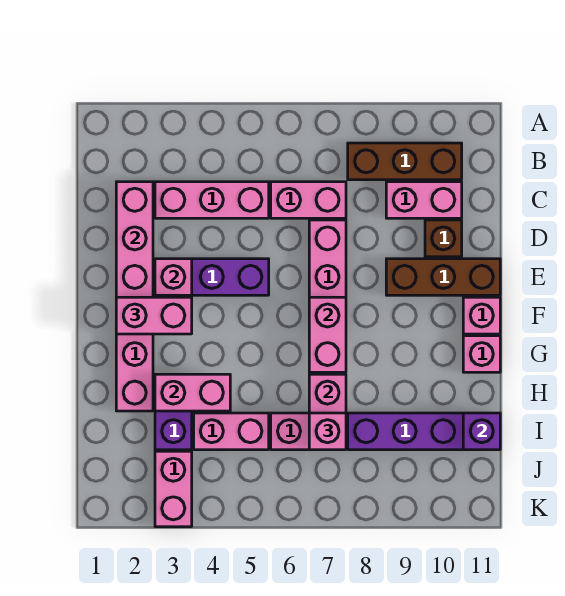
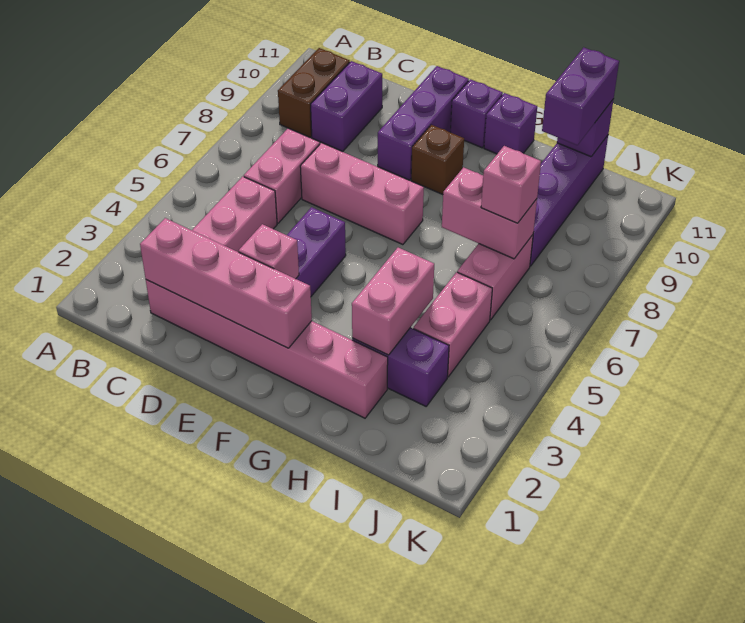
brown 1x3 brick [348,143,462,180] -> brown 1x2 brick [278,48,350,137]
pink 1x2 brick [386,182,462,218] -> purple 1x2 brick [311,61,382,151]
brown 1x1 brick [425,220,462,257] -> brown 1x1 brick moved to [411,125,464,195]
brown 1x3 brick [386,259,500,295] -> purple 1x3 brick [378,66,469,180]
pink 1x2 brick [116,297,192,334] -> none
pink 1x2 brick [309,297,346,372] -> none
pink 1x1 brick [463,297,500,334] -> purple 1x1 brick [451,79,503,148]
pink 1x1 brick [463,336,500,372] -> purple 1x1 brick [484,93,537,154]
none -> purple 1x2 brick [542,47,619,145]
pink 1x2 brick [155,451,192,527] -> none

